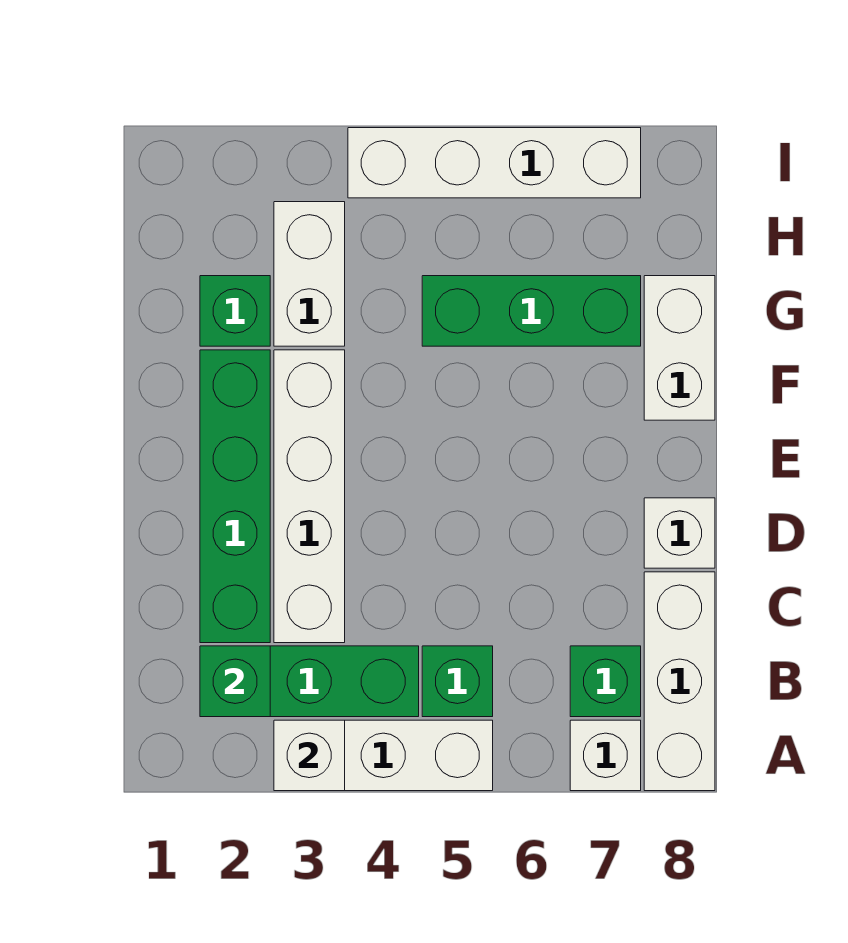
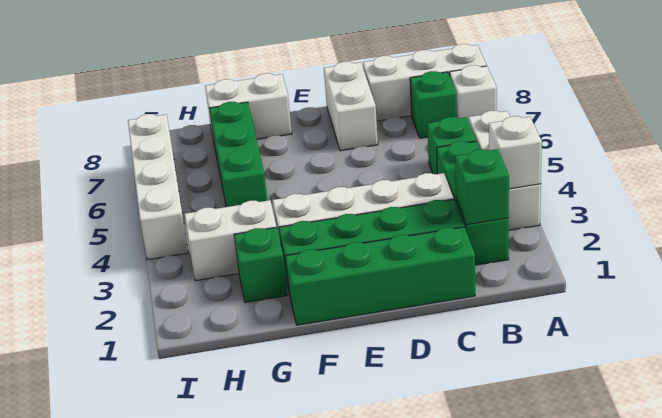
none -> green 1x4 brick [285,227,475,325]
white 1x1 brick [644,498,715,568] -> white 1x2 brick [324,62,378,151]

